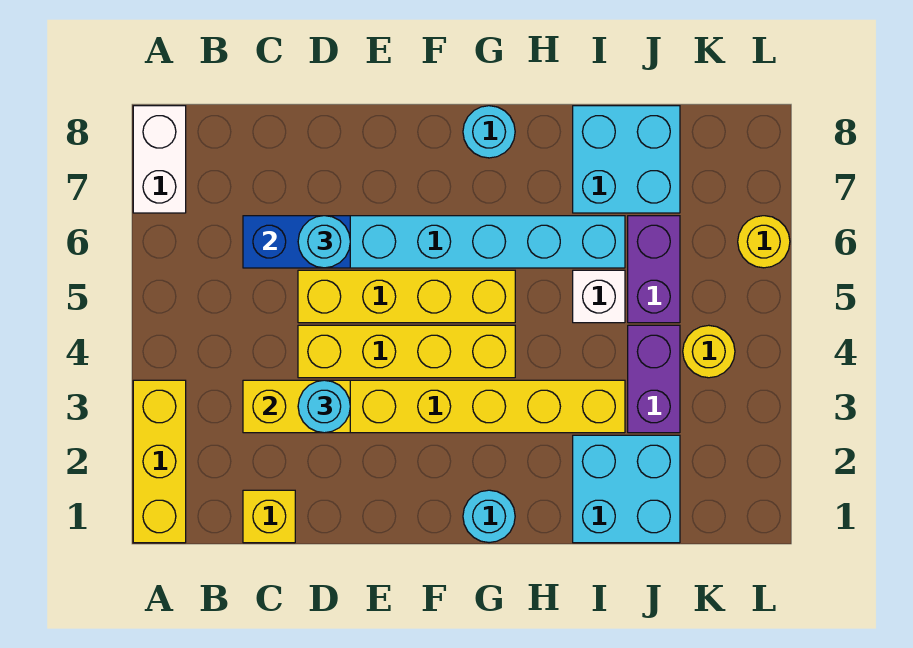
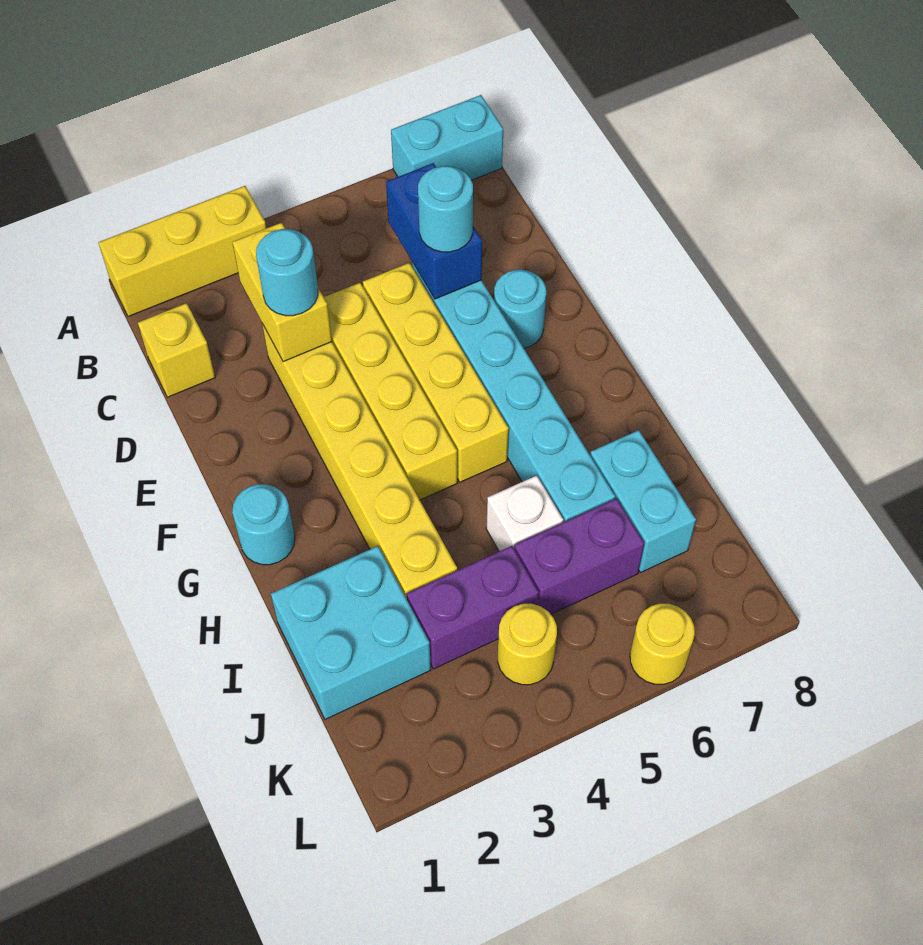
white 1x2 brick [133,106,186,213] -> cyan 1x2 brick [391,95,503,180]
cyan 1x1 round brick [463,106,515,158] -> cyan 1x1 round brick moved to [494,270,546,348]
cyan 2x2 brick [573,106,680,213] -> cyan 1x2 brick [590,430,696,572]

